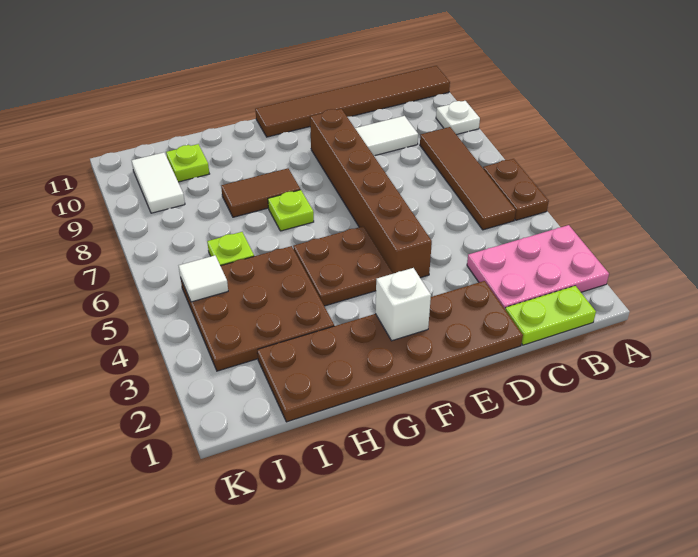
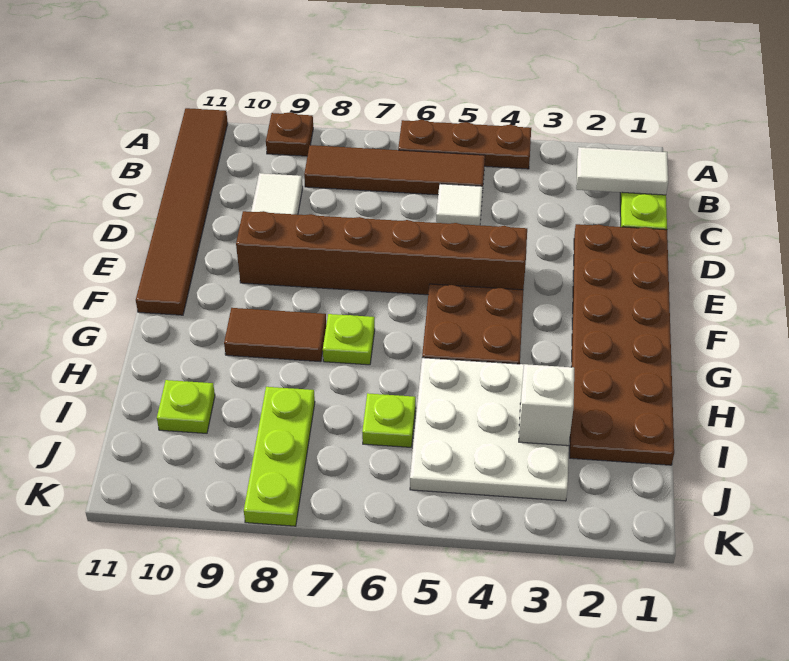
pink 2x3 plate [467,225,609,309] -> none
brown 1x2 plate [483,159,549,220] -> brown 1x3 plate [398,120,531,169]
white 1x1 plate [436,101,480,135] -> brown 1x1 plate [266,112,313,156]
white 1x1 brick [375,268,431,341] -> white 1x1 brick moved to [519,364,574,446]
brown 1x2 tile [221,168,300,217] -> brown 1x2 tile turned to [224,308,326,362]
brown 3x3 plate [181,246,334,371] -> white 3x3 plate [410,358,569,501]
none -> lime 1x3 plate [244,387,315,526]
white 1x1 tile [179,255,228,302] -> white 1x1 tile moved to [436,184,483,225]
white 1x2 tile [132,152,185,213] -> white 1x2 tile moved to [576,147,668,195]

